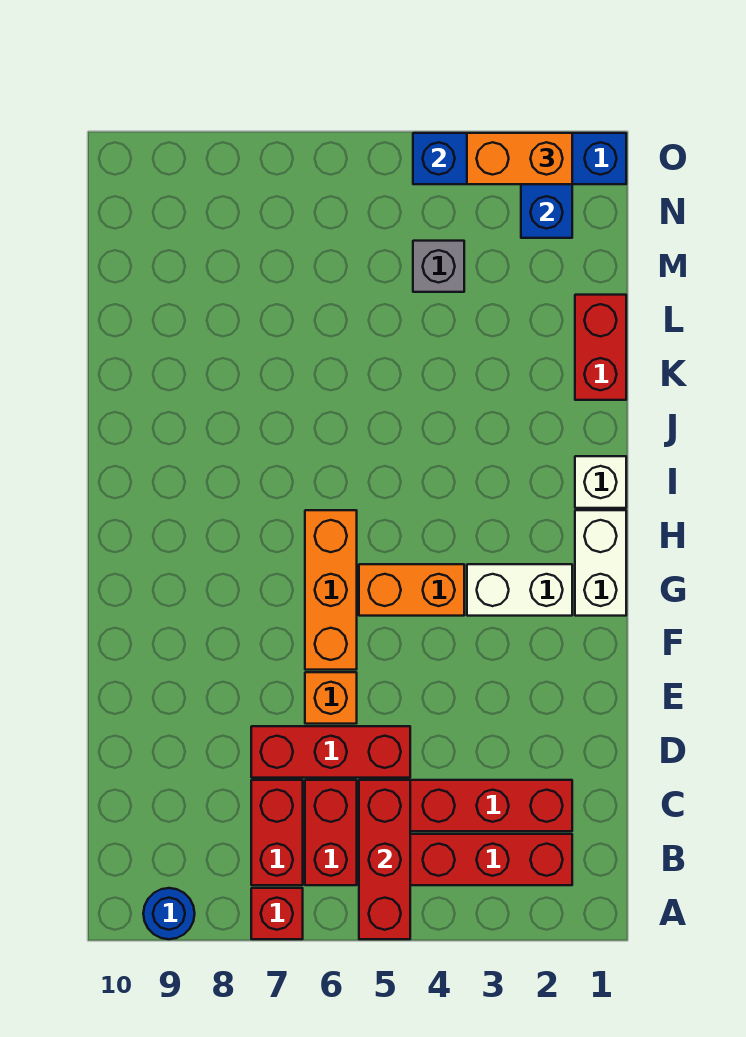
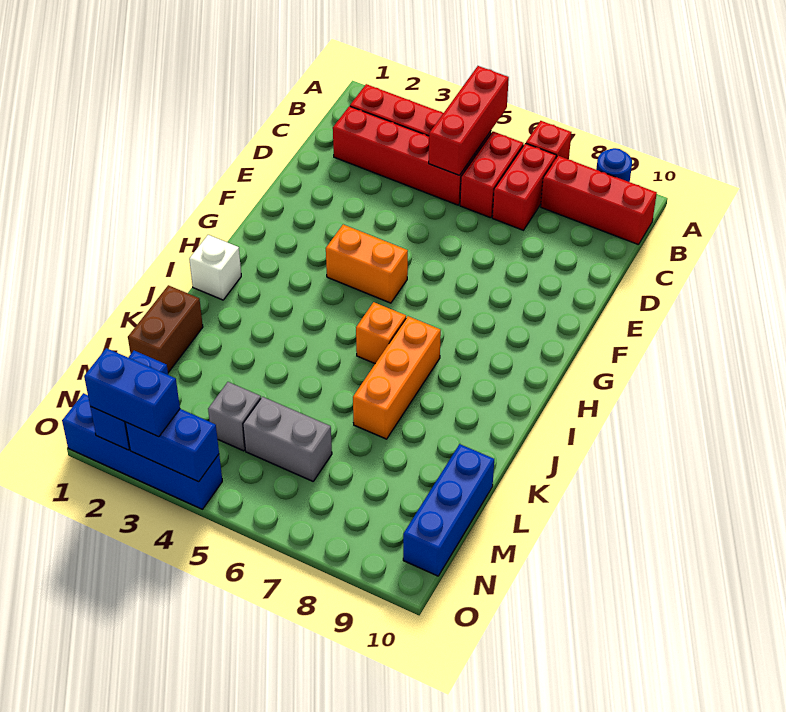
red 1x3 brick [251,726,410,778] -> red 1x3 brick moved to [541,156,657,245]
orange 1x1 brick [305,672,357,724] -> orange 1x1 brick moved to [356,302,406,363]
orange 1x3 brick [305,510,357,670] -> orange 1x3 brick moved to [353,316,441,439]
white 1x2 brick [575,510,626,616] -> none
white 1x2 brick [467,564,572,616] -> none
red 1x2 brick [575,295,626,400] -> brown 1x2 brick [128,285,203,373]
none -> blue 1x3 brick [403,444,494,576]
none -> grey 1x2 brick [243,397,332,481]
orange 1x2 brick [467,133,572,184] -> blue 1x2 brick [84,348,180,437]

